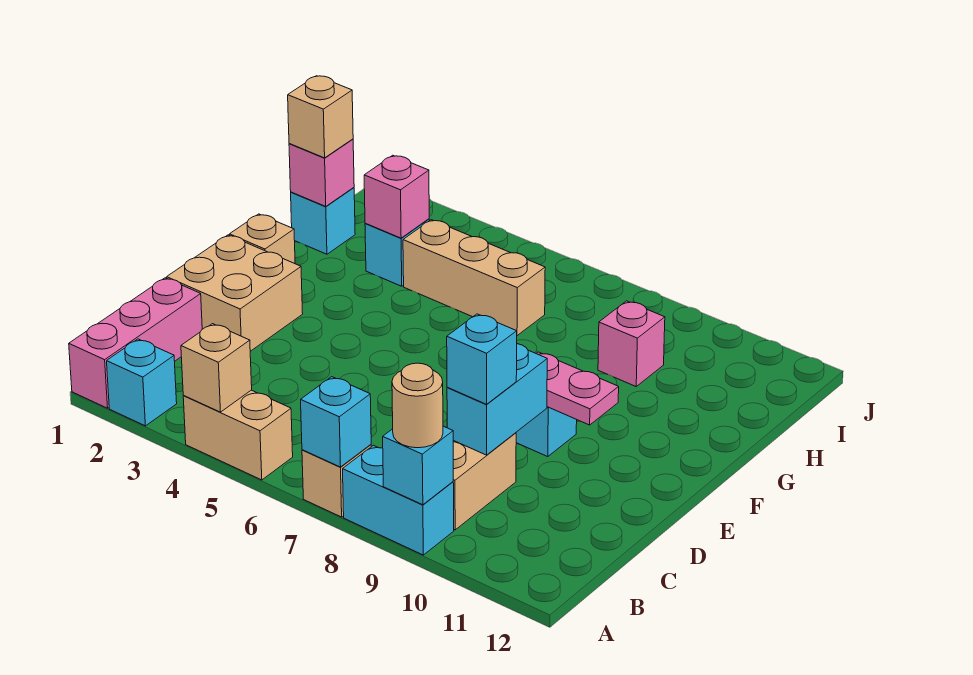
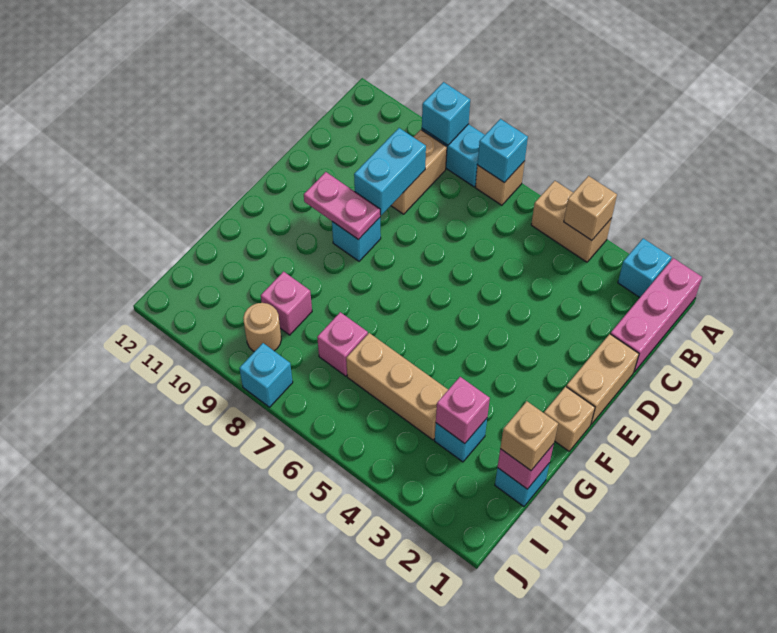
tan 1x1 round brick [392,363,443,448] -> tan 1x1 round brick moved to [243,303,281,352]
cyan 1x1 brick [447,314,517,404] -> cyan 1x1 brick moved to [239,343,293,407]
tan 2x2 brick [167,235,303,351] -> tan 1x2 brick [566,334,639,424]
none -> pink 1x1 brick [317,312,368,376]

